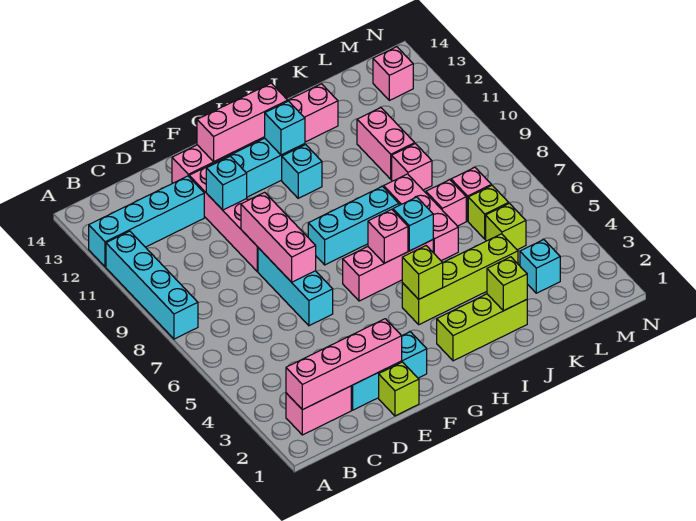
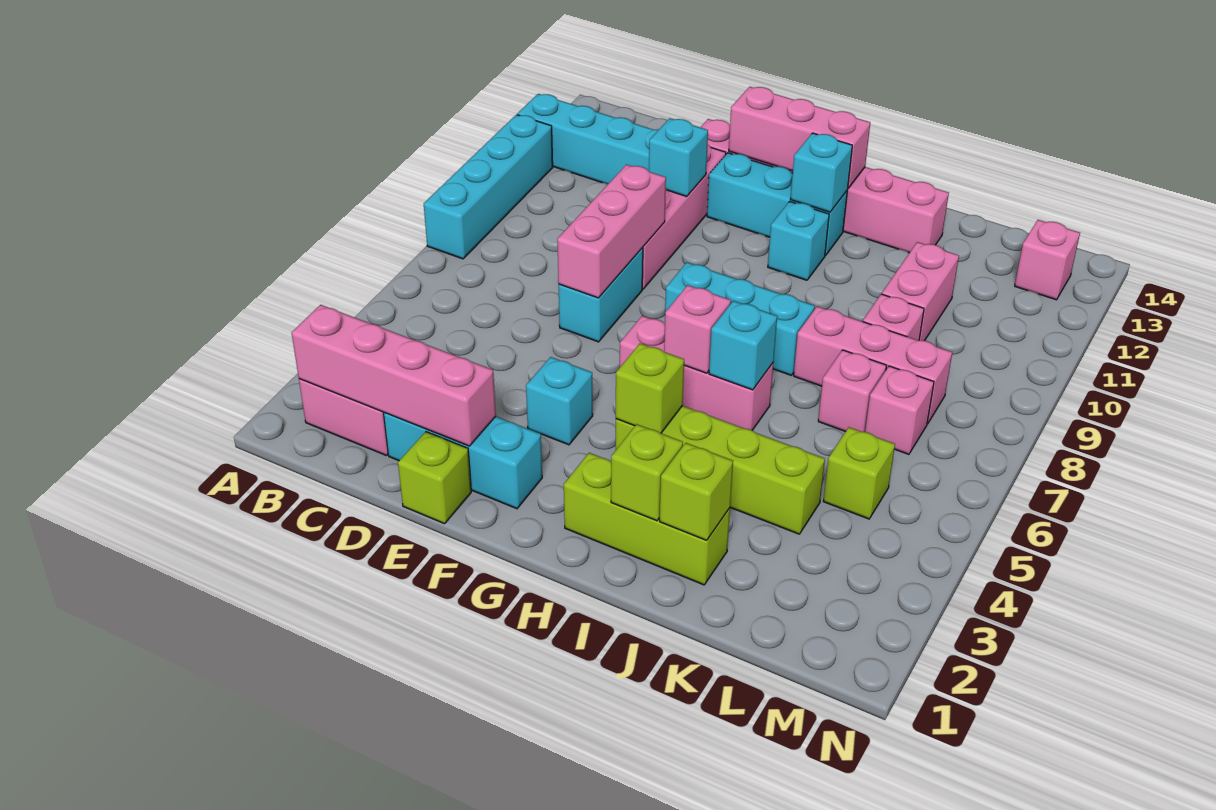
cyan 1x3 brick [258,248,333,326] -> cyan 1x2 brick [559,248,643,342]
pink 1x3 brick [384,174,458,261] -> pink 1x3 brick turned to [794,306,952,424]
cyan 1x1 brick [520,240,560,293] -> cyan 1x1 brick moved to [526,357,593,445]
lime 1x1 brick [468,185,509,239] -> lime 1x1 brick moved to [611,424,683,521]

